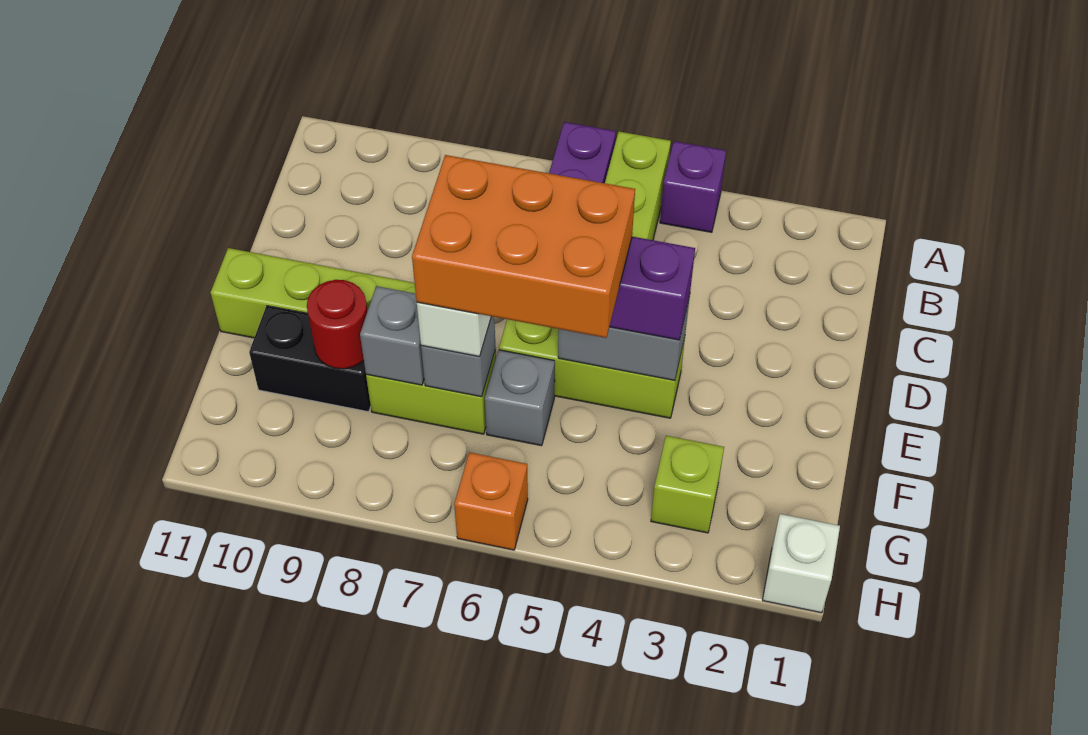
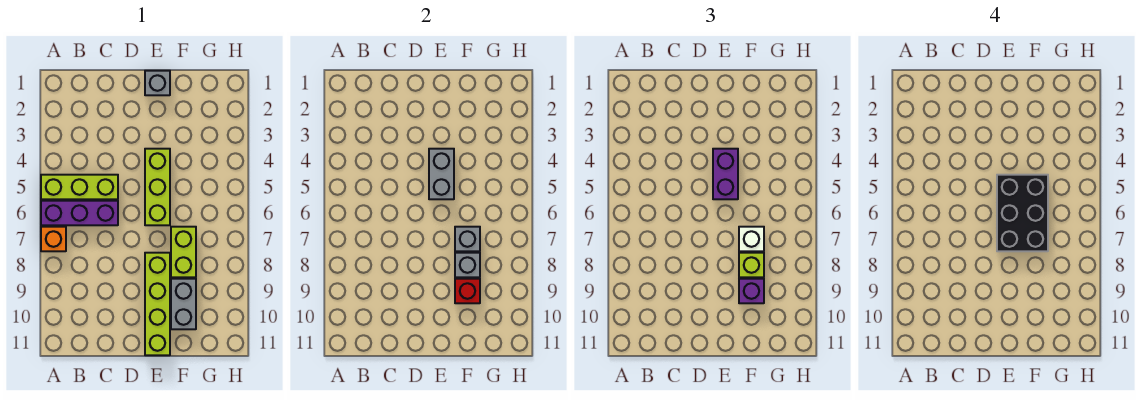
purple 1x1 brick [660,141,726,232] -> purple 1x1 brick moved to [739,279,764,303]
orange 2x3 brick [412,155,635,338] -> black 2x3 brick [997,175,1048,251]
grey 1x1 brick [485,350,555,446] -> grey 1x1 brick moved to [145,71,170,95]
black 1x2 brick [249,306,371,412] -> grey 1x2 brick [171,279,196,329]
red 1x1 round brick [307,280,368,369] -> red 1x1 brick [455,279,480,303]
lime 1x1 brick [651,436,724,533] -> lime 1x1 brick moved to [739,253,764,277]
white 1x1 brick [762,514,840,613] -> none
orange 1x1 brick [454,452,528,550] -> orange 1x1 brick moved to [41,227,66,251]

